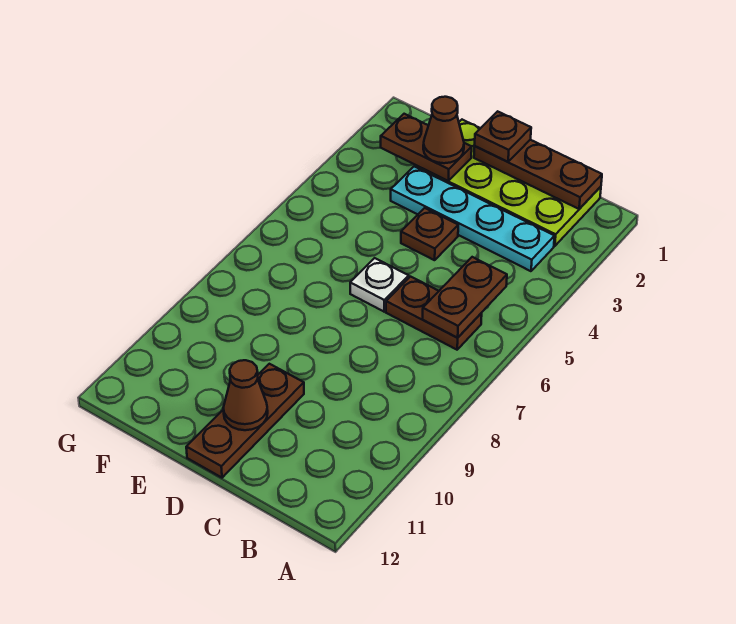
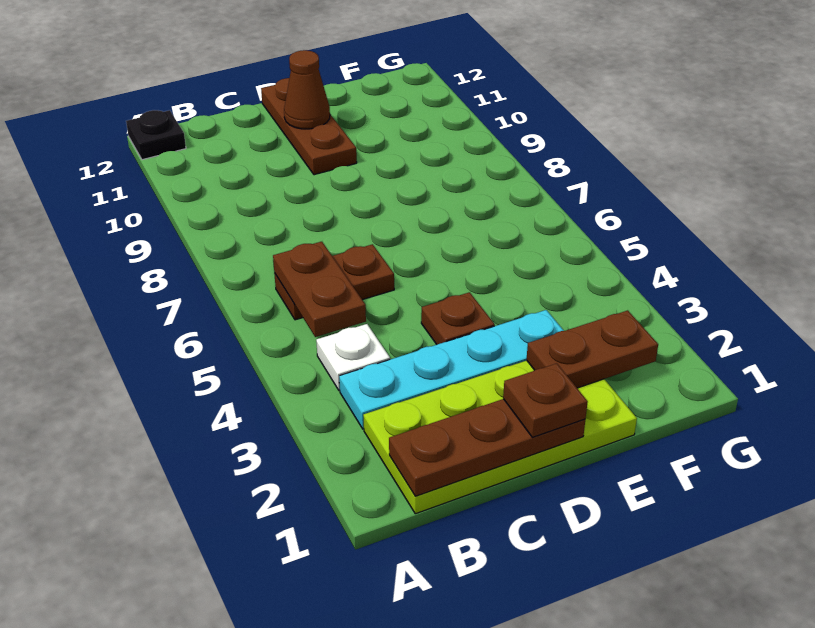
none -> black 1x1 plate [126,110,186,160]
white 1x1 plate [350,258,409,312] -> white 1x1 plate moved to [316,324,390,390]
brown 1x1 cone [423,97,464,163] -> none

